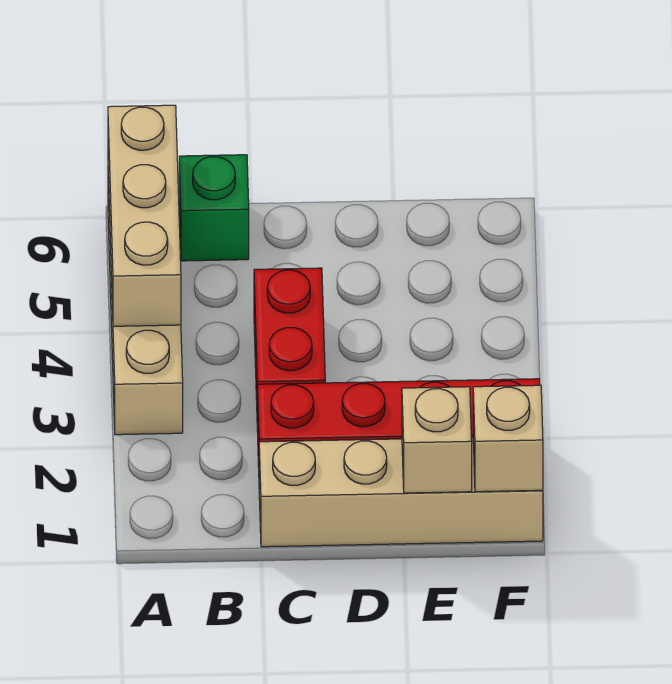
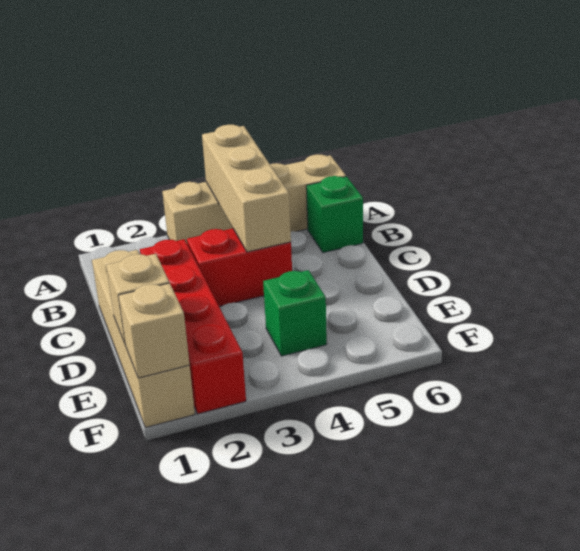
tan 1x3 brick [108,105,181,326] -> tan 1x3 brick turned to [202,125,291,252]
none -> green 1x1 brick [263,270,327,356]

